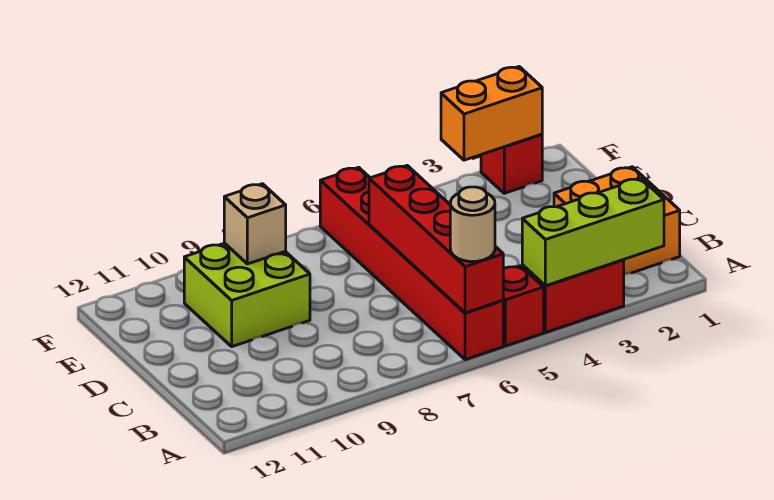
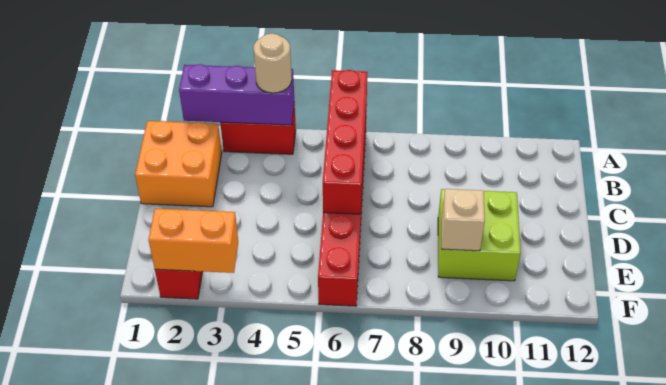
lime 1x3 brick [522,178,664,286] -> purple 1x3 brick [179,64,294,125]
red 1x1 brick [503,266,544,346] -> none
tan 1x1 round brick [450,187,495,262] -> tan 1x1 round brick moved to [254,33,292,93]

